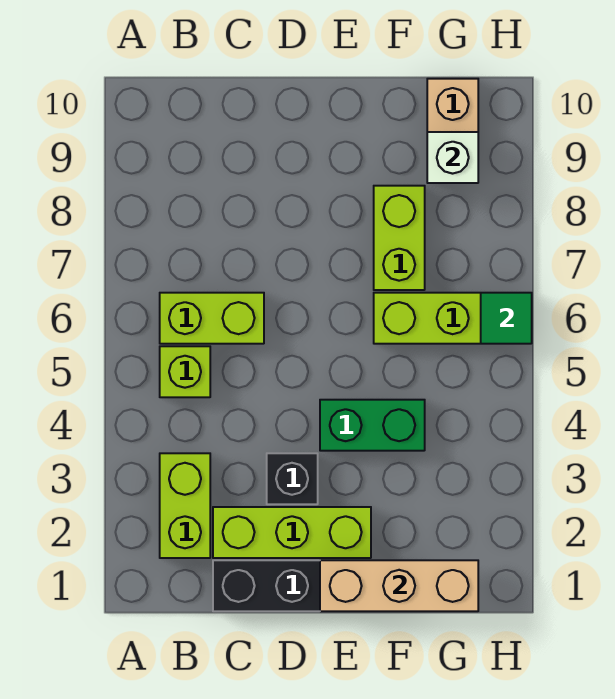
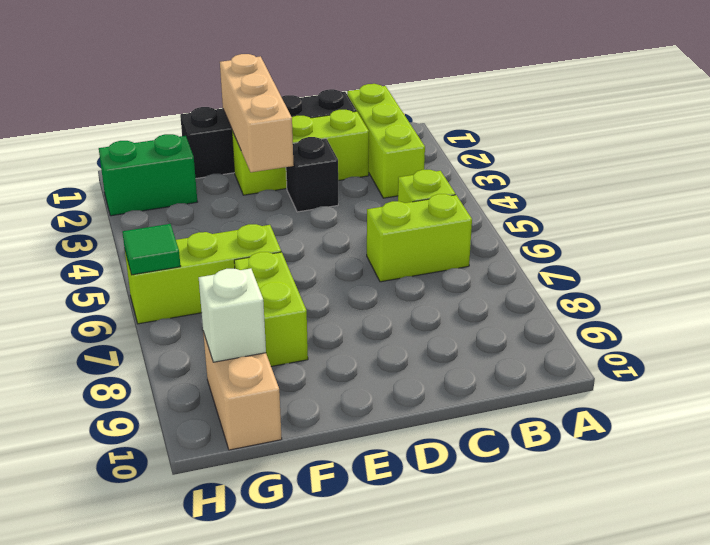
lime 1x2 brick [160,453,210,558] -> lime 1x3 brick [347,84,425,198]
tan 1x3 brick [320,560,478,611] -> tan 1x3 brick turned to [220,54,294,172]
green 1x2 brick [320,400,425,451] -> green 1x2 brick moved to [99,134,197,216]

